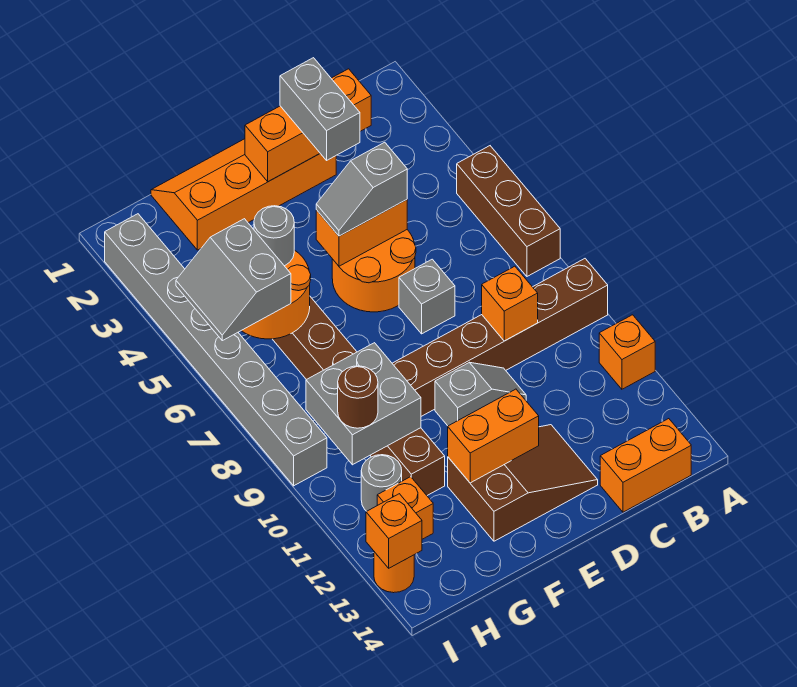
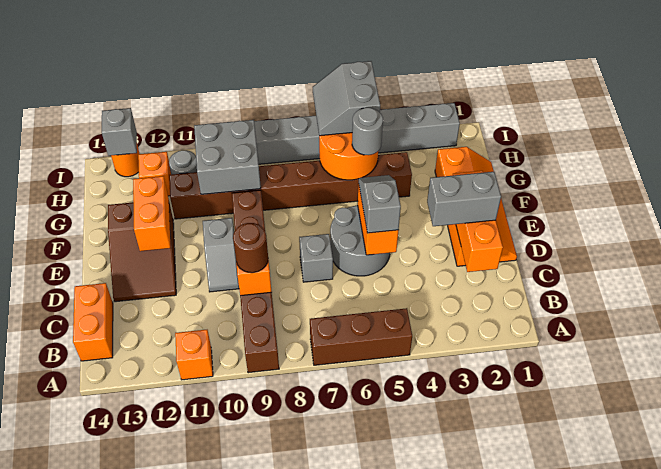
orange 2x2 round brick [332,230,416,312] -> grey 2x2 round brick [330,205,390,276]
grey 2x2 slope [176,219,291,341] -> grey 2x2 slope turned to [313,61,380,136]
brown 1x1 round brick [338,366,378,428] -> brown 1x1 round brick moved to [233,223,268,273]
orange 1x1 brick [366,494,422,568] -> grey 1x1 brick [102,108,137,156]

